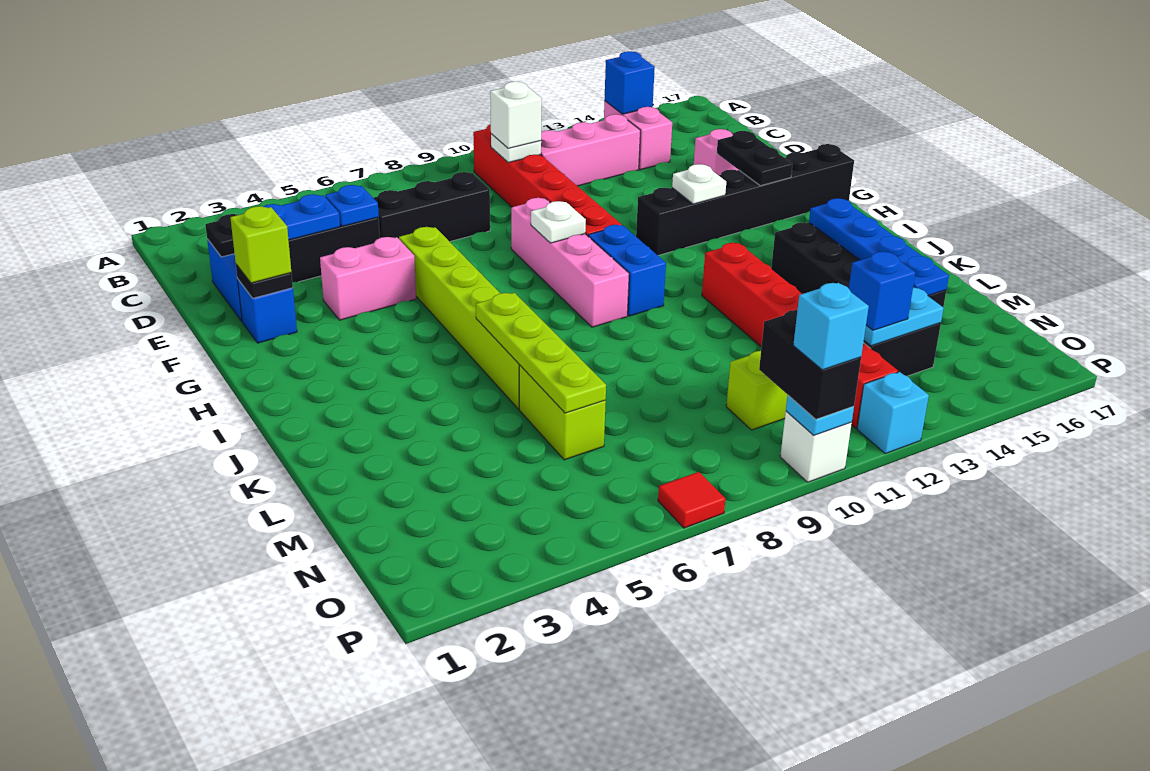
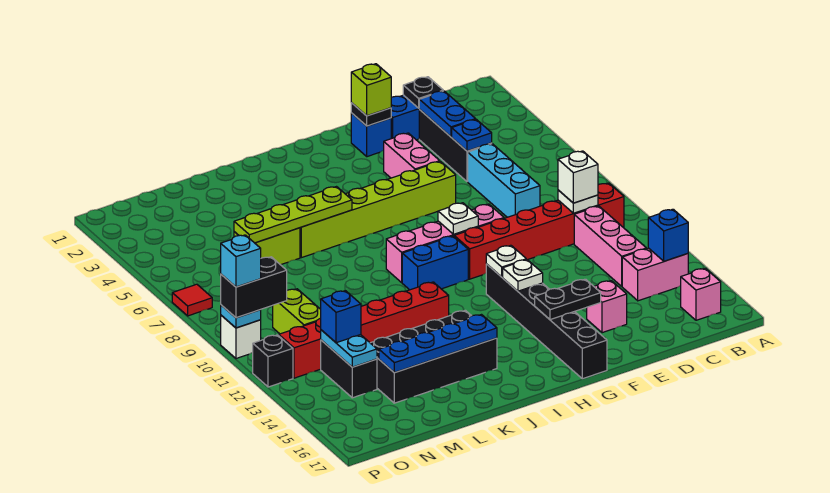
none -> pink 1x1 brick [681,268,721,320]
black 1x3 brick [374,172,490,242] -> cyan 1x3 brick [468,144,540,217]
none -> white 1x1 plate [486,245,526,277]
cyan 1x1 brick [857,372,929,454] -> black 1x1 brick [253,335,293,387]

